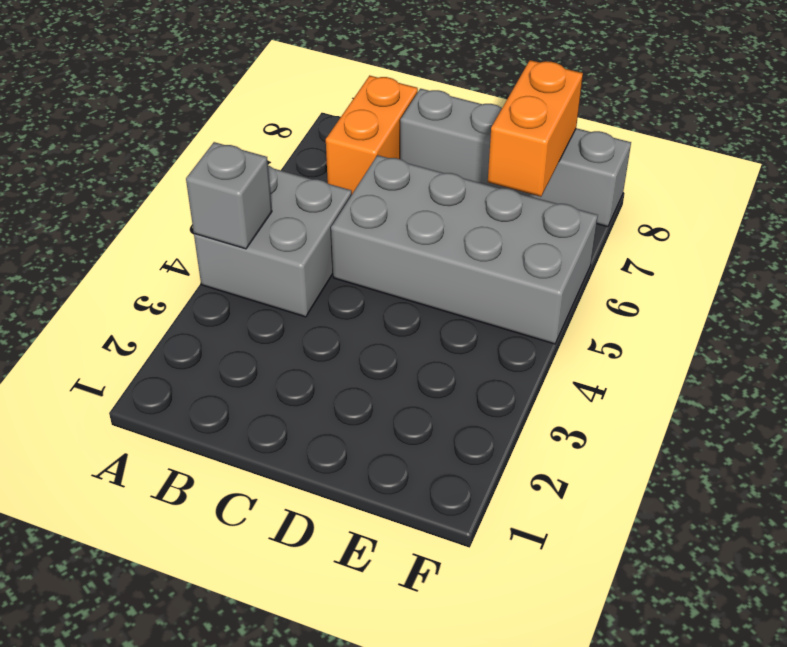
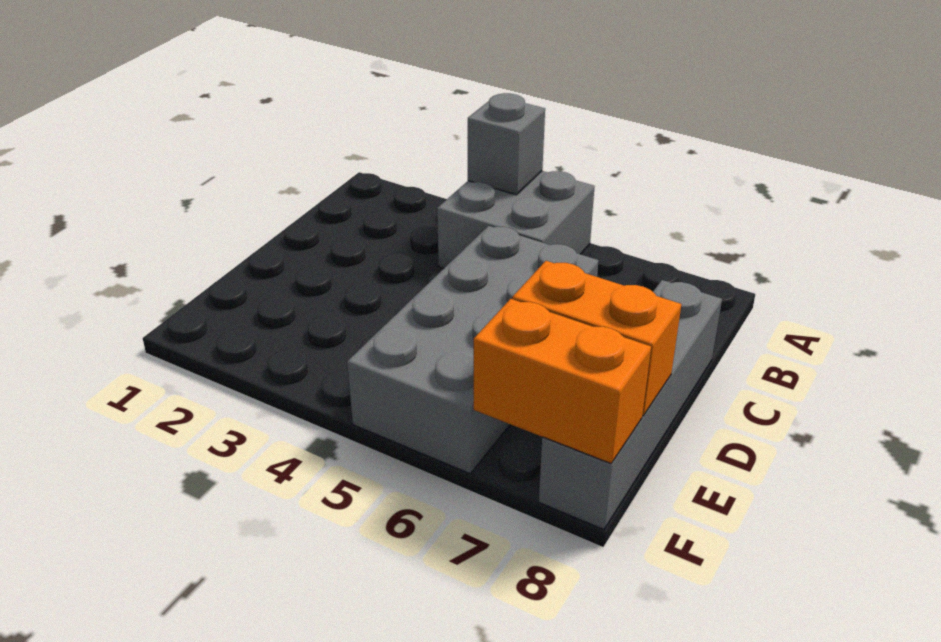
orange 1x2 brick [326,76,418,194] -> orange 1x2 brick moved to [474,299,651,463]

